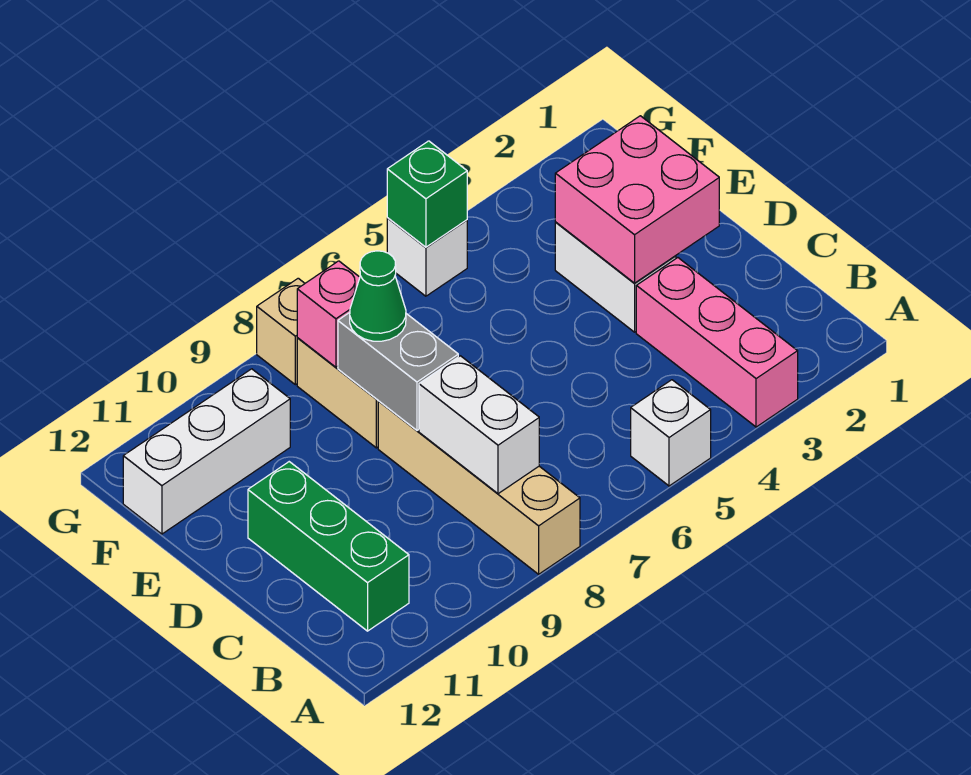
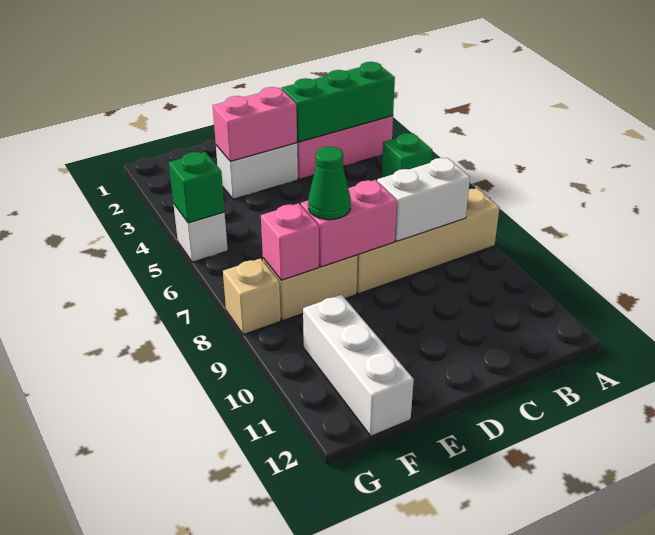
white 1x1 brick [631,380,711,486] -> green 1x1 brick [382,133,432,178]
green 1x3 brick [248,462,409,631] -> green 1x3 brick moved to [282,62,395,142]
pink 2x2 brick [555,116,719,283] -> pink 1x2 brick [213,87,297,161]
grey 1x2 brick [338,313,458,430] -> pink 1x2 brick [301,180,397,267]

